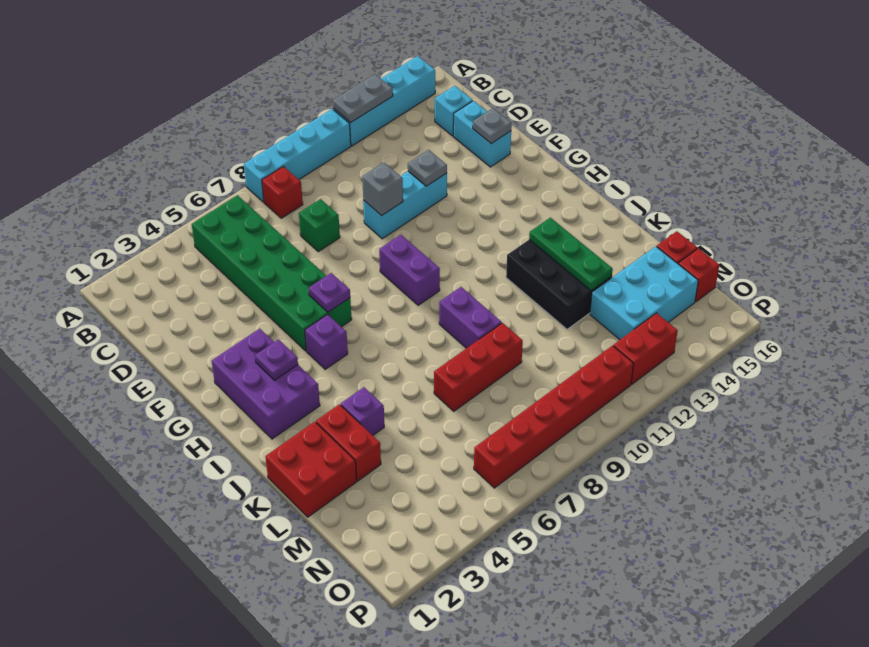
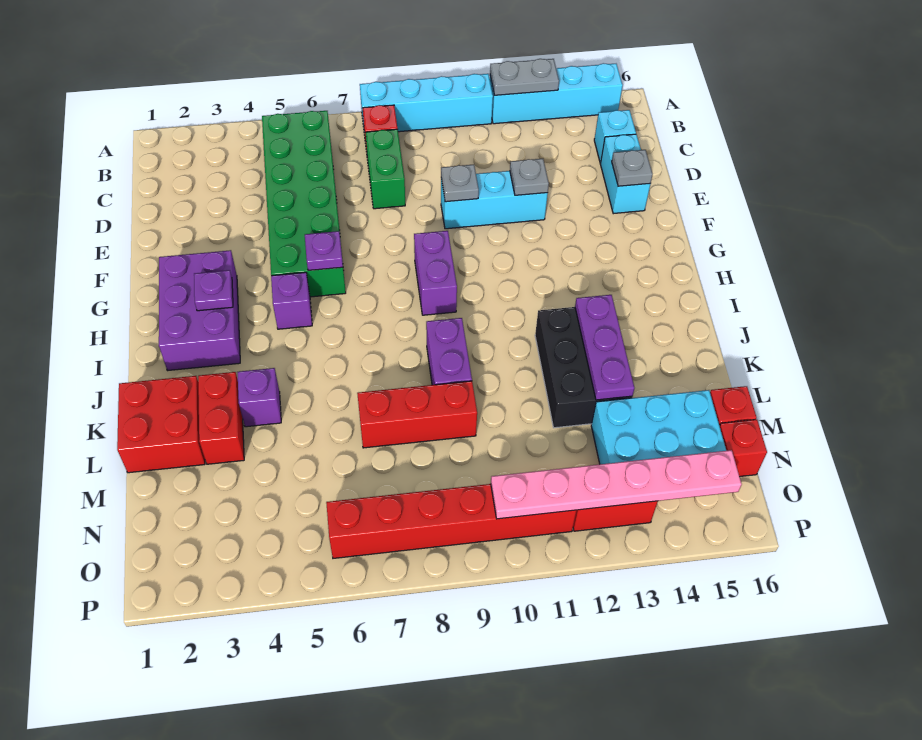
green 1x1 brick [299,199,340,252] -> green 1x2 brick [366,129,405,209]
grey 1x1 brick [362,163,403,216] -> grey 1x1 plate [441,165,479,202]
green 1x3 plate [529,218,613,291] -> purple 1x3 plate [575,295,634,400]
none -> pink 1x6 plate [491,450,742,519]

